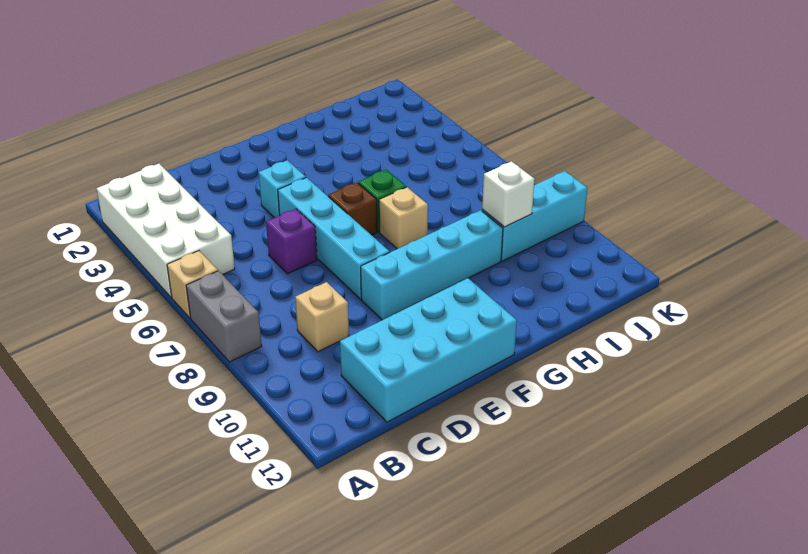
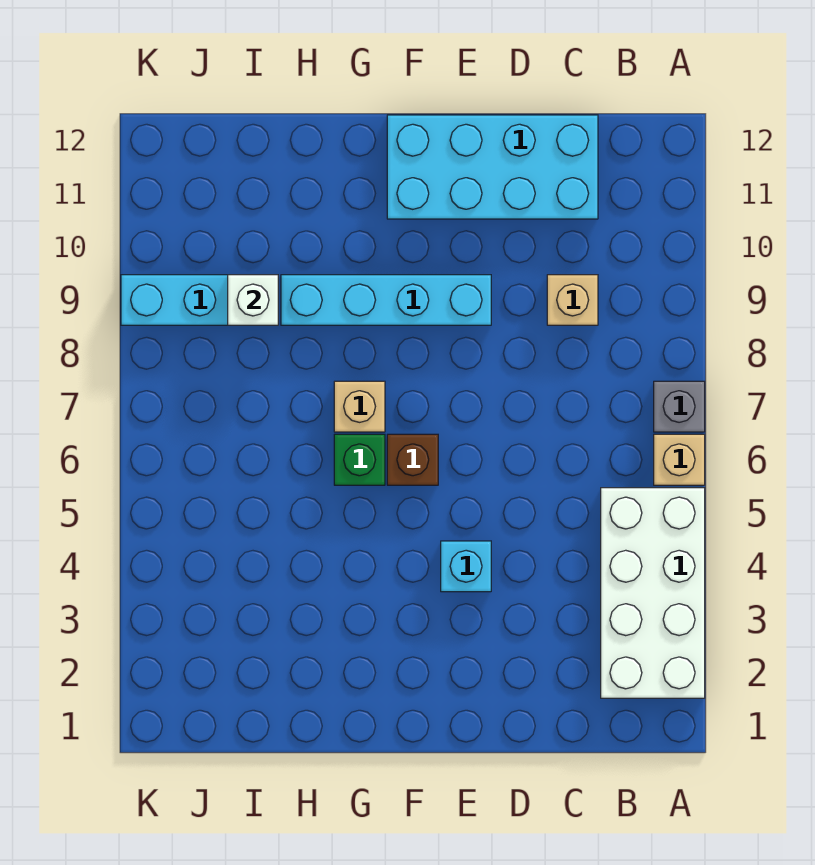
grey 1x2 brick [186,271,262,362] -> grey 1x1 brick [654,381,705,432]
purple 1x1 brick [266,209,317,274] -> none
cyan 1x4 brick [278,178,390,299] -> none

